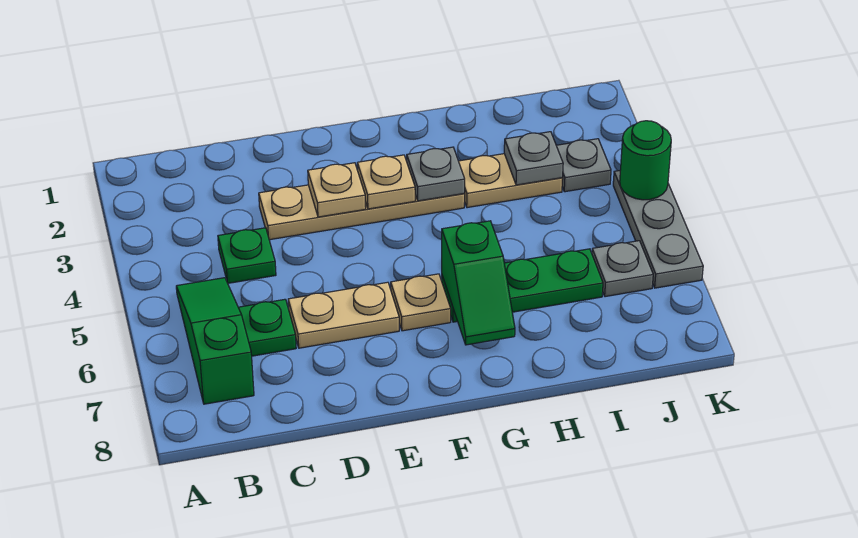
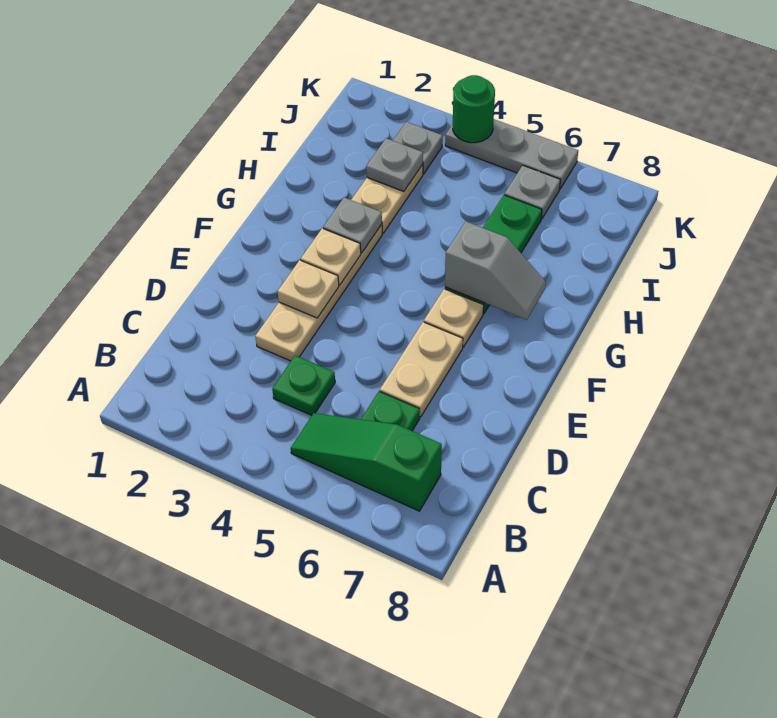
green 1x2 slope [442,221,515,345] -> grey 1x2 slope [445,222,546,320]

